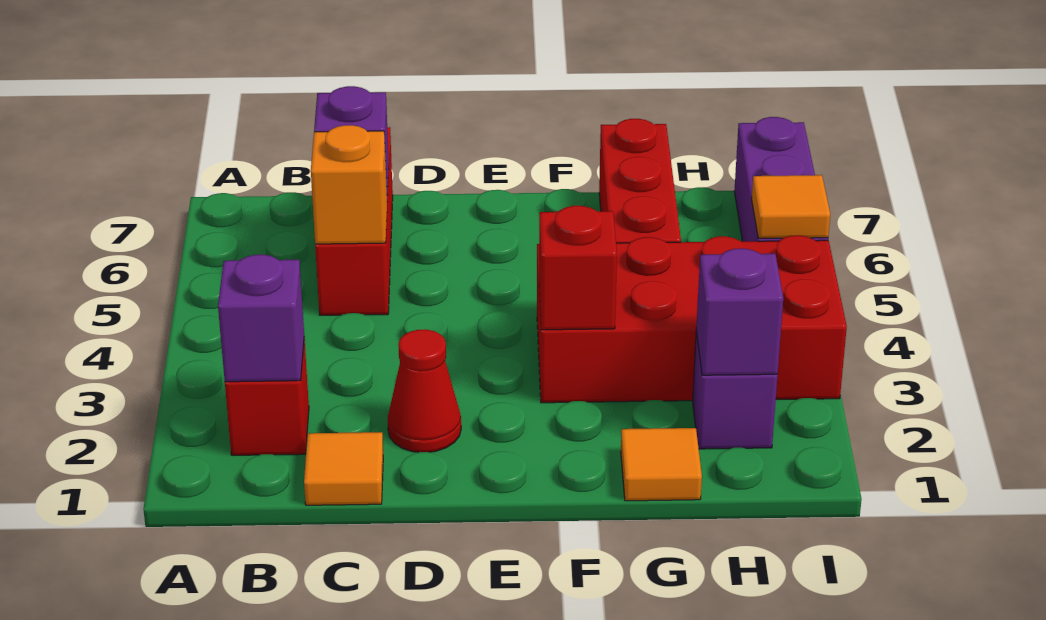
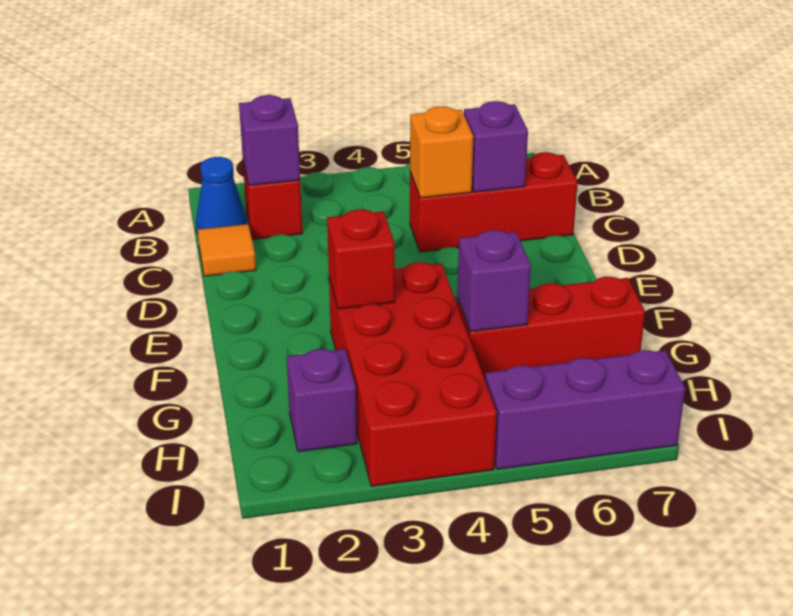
none -> blue 1x1 cone [196,157,247,233]
red 1x1 cone [388,329,461,452] -> none
orange 1x1 tile [621,428,702,501] -> none
purple 1x1 brick [696,248,783,375] -> purple 1x1 brick moved to [457,230,531,332]
orange 1x1 tile [752,175,830,238] -> none

